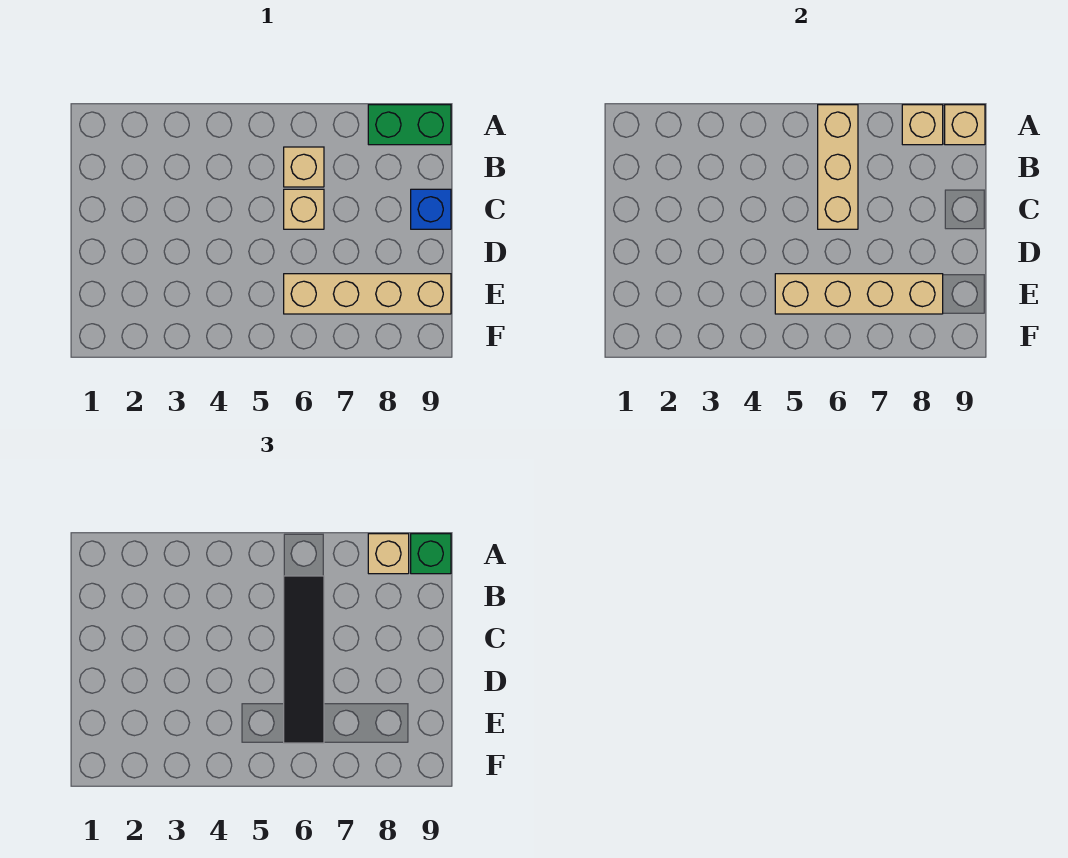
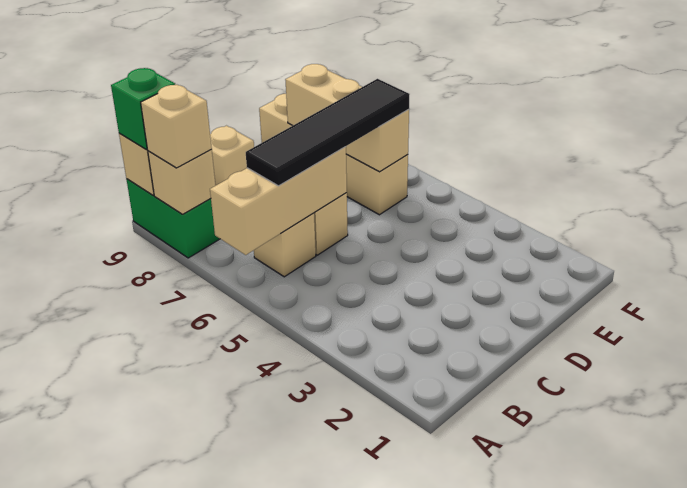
blue 1x1 brick [411,189,451,229] -> tan 1x1 brick [210,126,254,185]
tan 1x4 brick [775,274,943,314] -> tan 1x3 brick [285,64,409,172]

